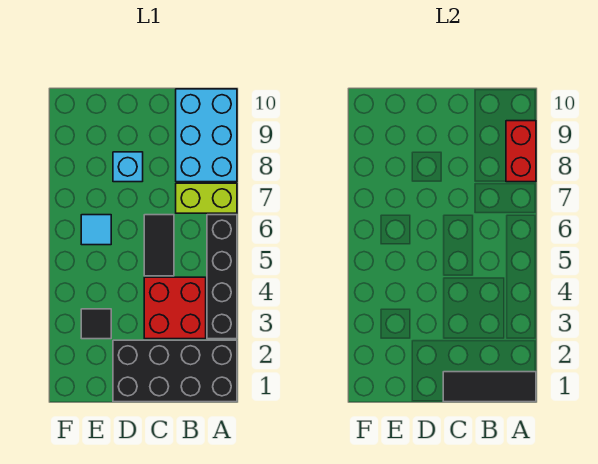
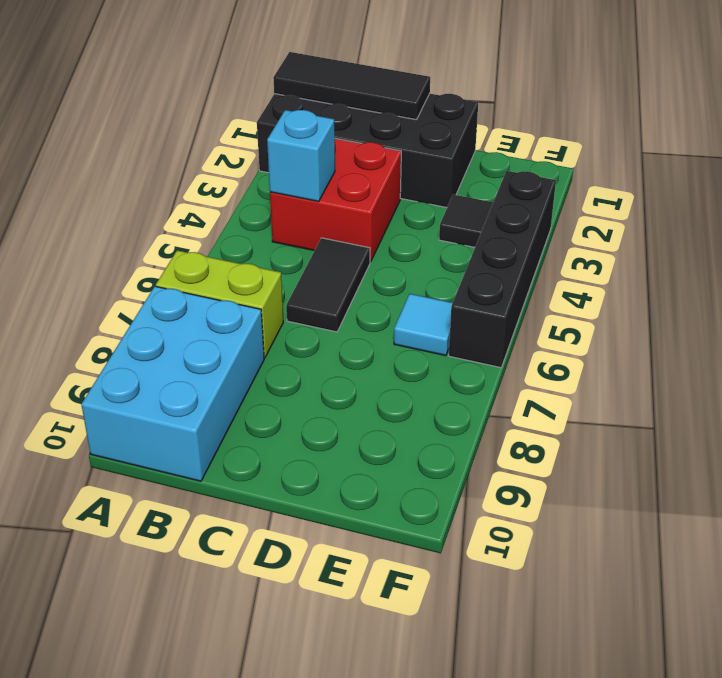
black 1x4 brick [207,215,237,339] -> black 1x4 brick moved to [449,171,556,368]
red 1x2 brick [506,121,536,182] -> none
cyan 1x1 brick [113,152,143,182] -> cyan 1x1 brick moved to [267,110,335,201]

